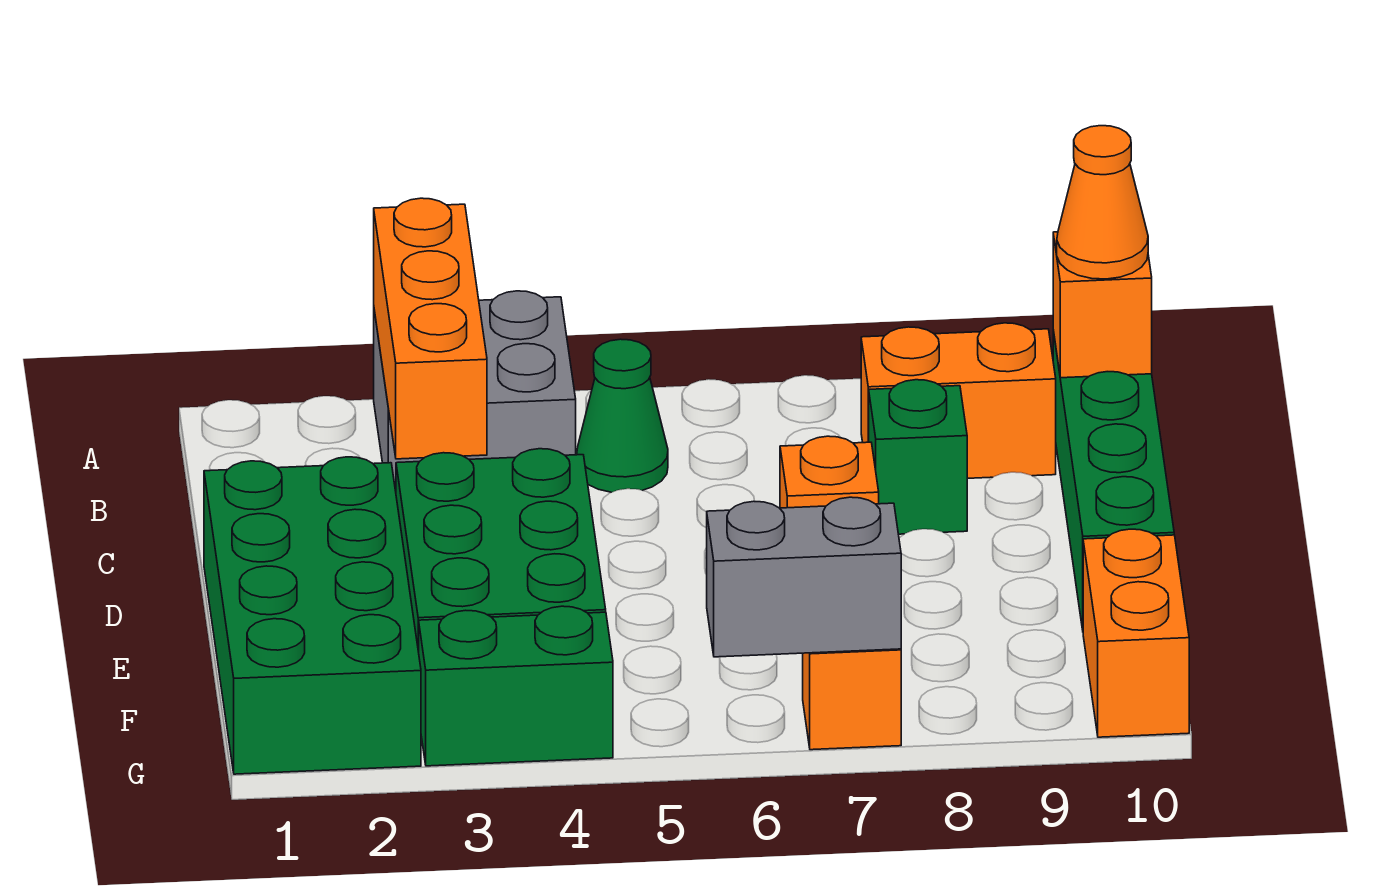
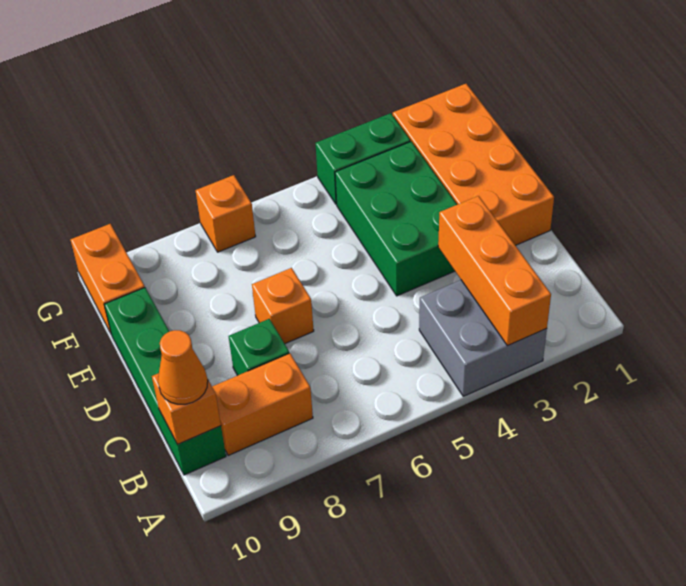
green 1x1 cone [577,339,668,492] -> none
green 2x4 brick [204,457,421,774] -> orange 2x4 brick [393,84,554,245]
grey 1x2 brick [707,497,901,657] -> none

